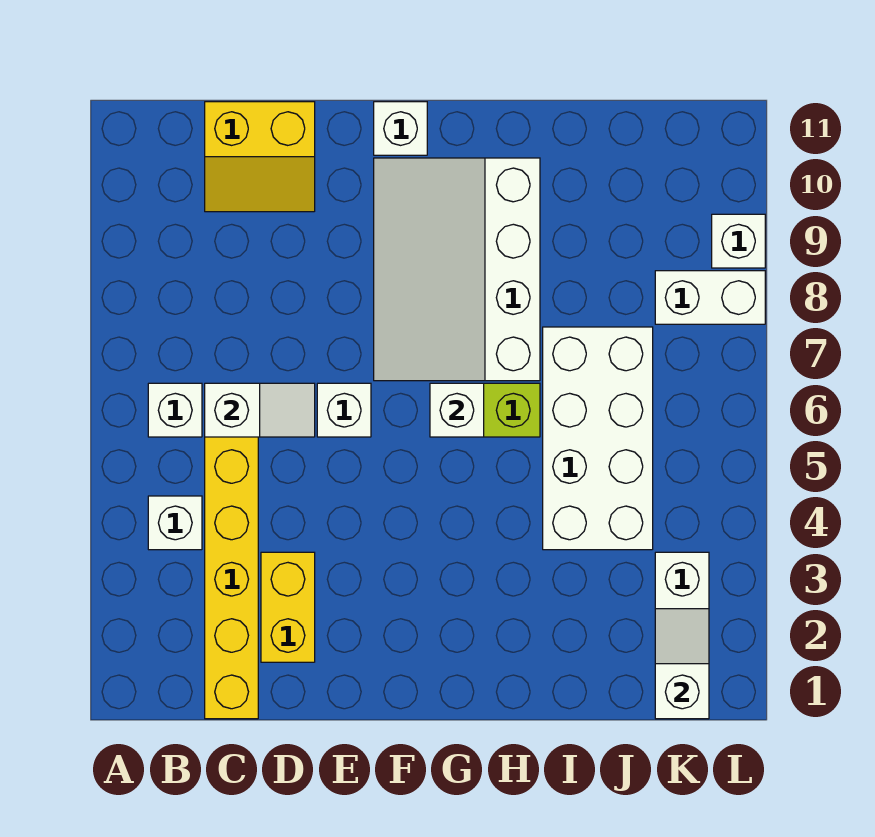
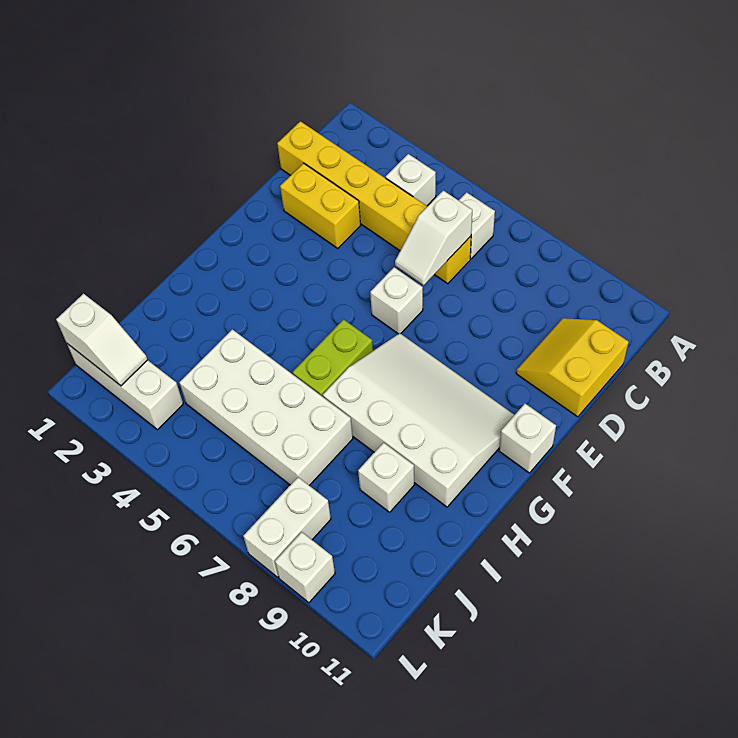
white 1x1 brick [430,383,484,437] -> white 1x1 brick moved to [358,443,414,512]

